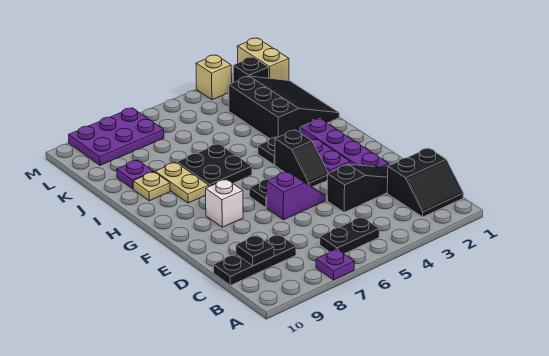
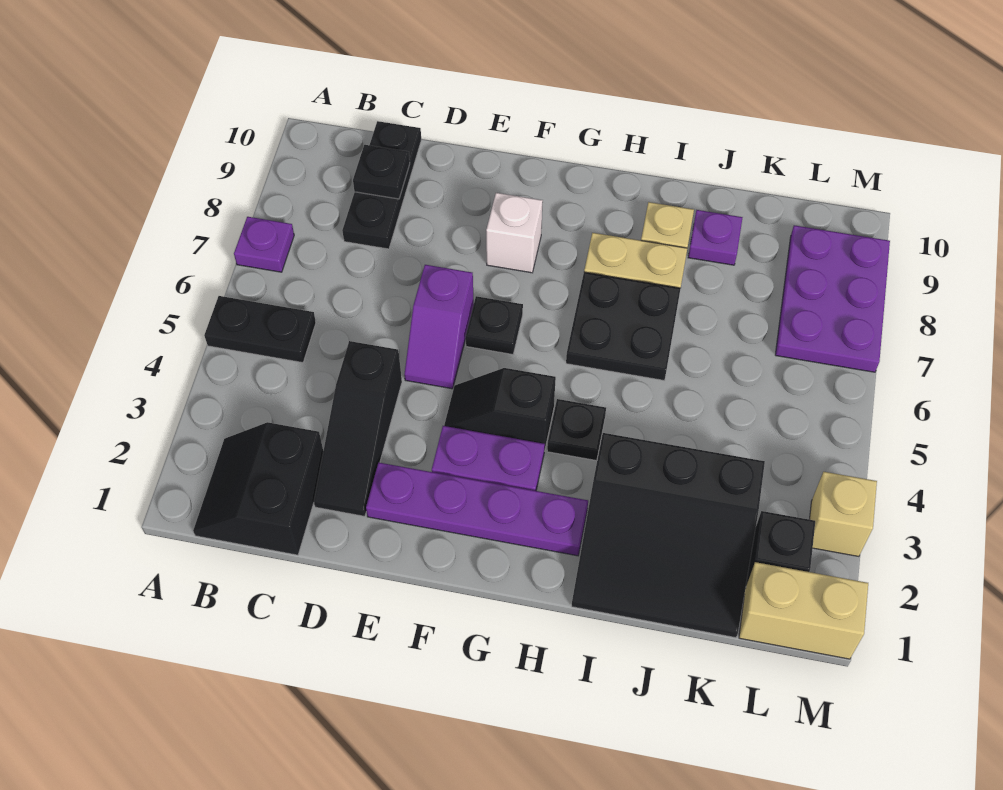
black 1x2 plate [320,217,379,254] -> black 1x2 plate turned to [204,296,316,363]

